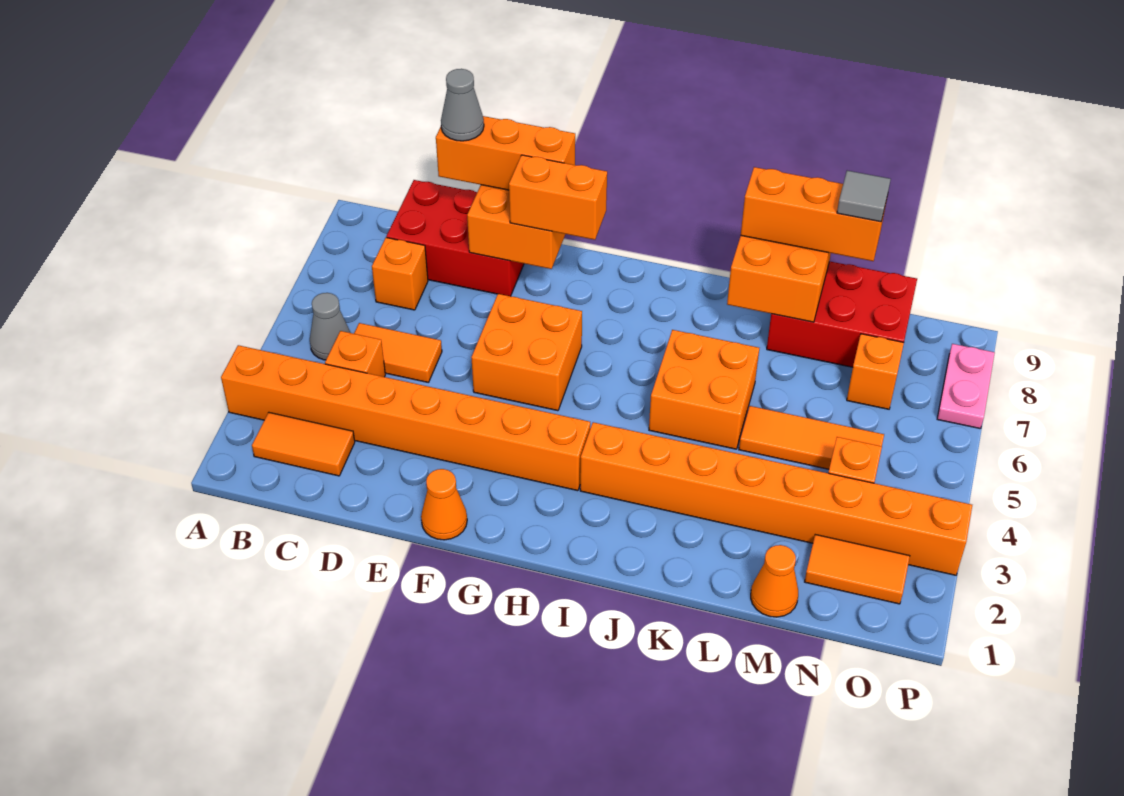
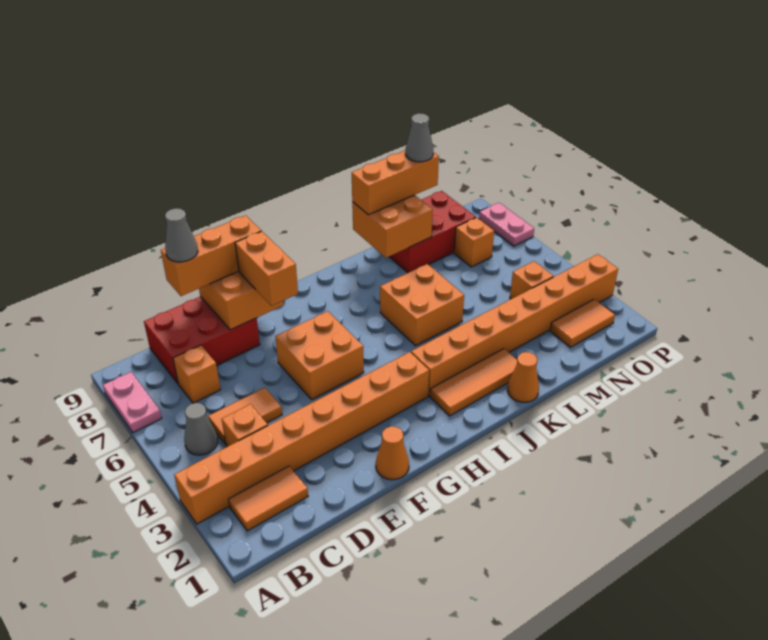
none -> pink 1x2 plate [103,372,162,433]
orange 1x2 brick [509,155,607,240] -> orange 1x2 brick turned to [235,231,298,306]
orange 1x3 tile [739,406,884,469] -> orange 1x3 tile moved to [430,349,517,416]
orange 1x1 cone [751,545,798,617] -> orange 1x1 cone moved to [507,352,539,402]
grey 1x1 tile [837,171,891,222] -> grey 1x1 cone [405,113,433,162]

